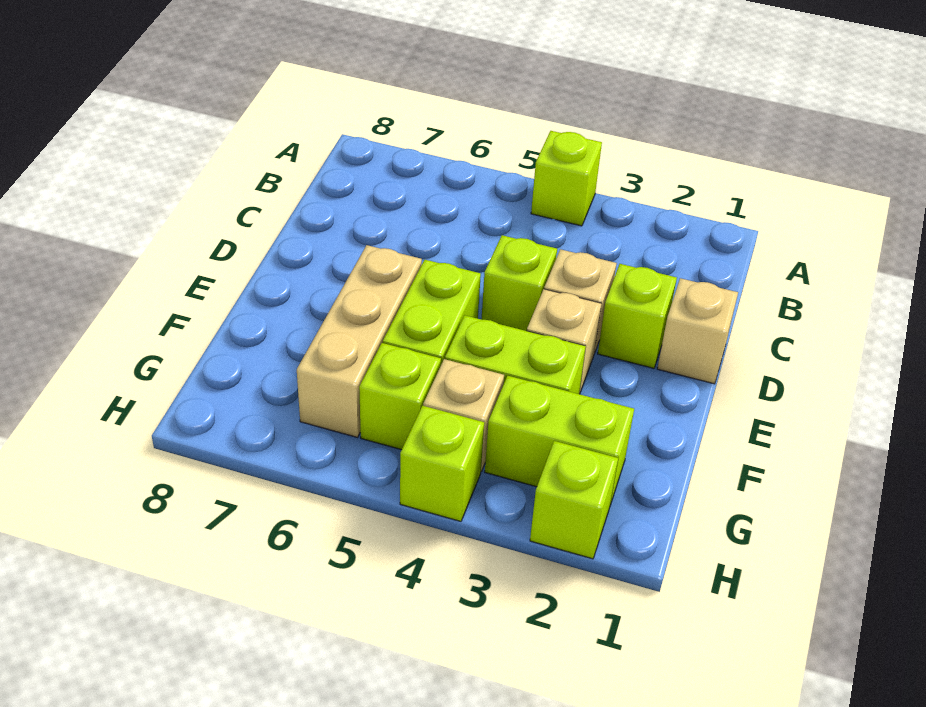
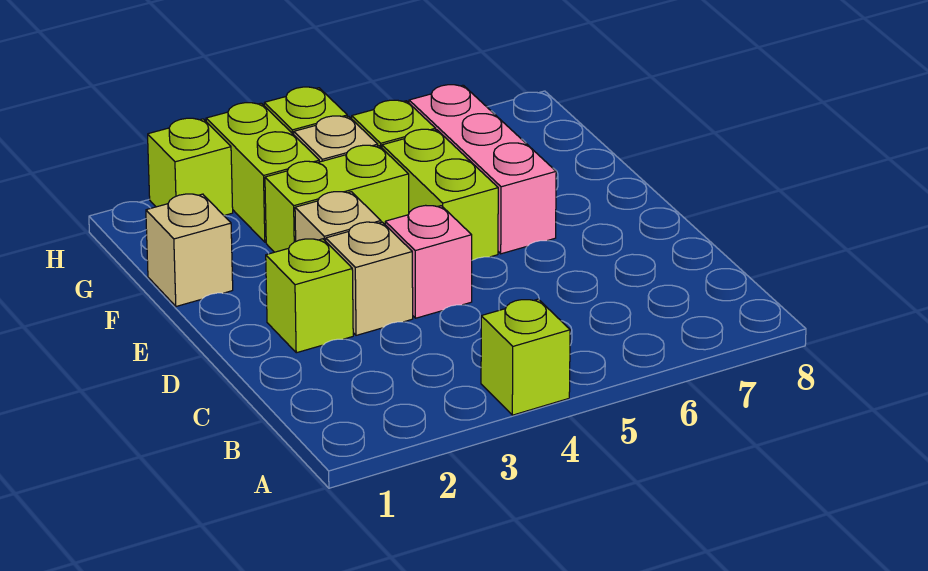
tan 1x1 brick [657,278,738,384] -> tan 1x1 brick moved to [146,194,233,306]
lime 1x1 brick [481,235,557,331] -> pink 1x1 brick [385,205,472,318]
tan 1x3 brick [297,245,422,437] -> pink 1x3 brick [409,85,556,254]
lime 1x2 brick [485,376,634,505] -> lime 1x2 brick turned to [206,103,319,242]

